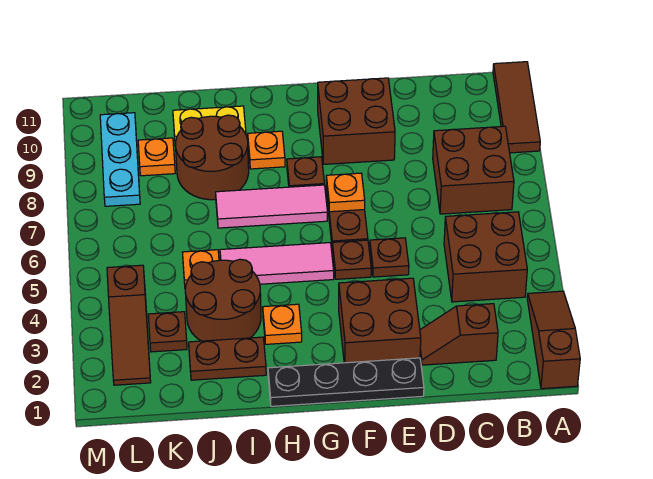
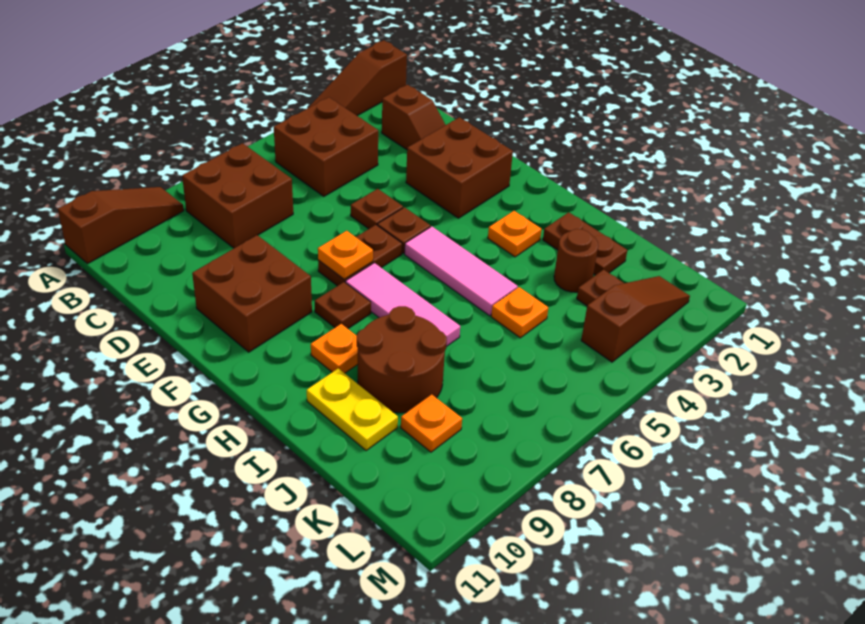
brown 1x3 tile [493,62,540,153] -> brown 1x3 slope [58,187,184,264]
black 1x4 plate [268,358,424,406] -> none
brown 2x2 round brick [185,259,261,341] -> brown 1x1 round brick [554,229,598,292]
cyan 1x3 plate [100,113,140,206] -> none

